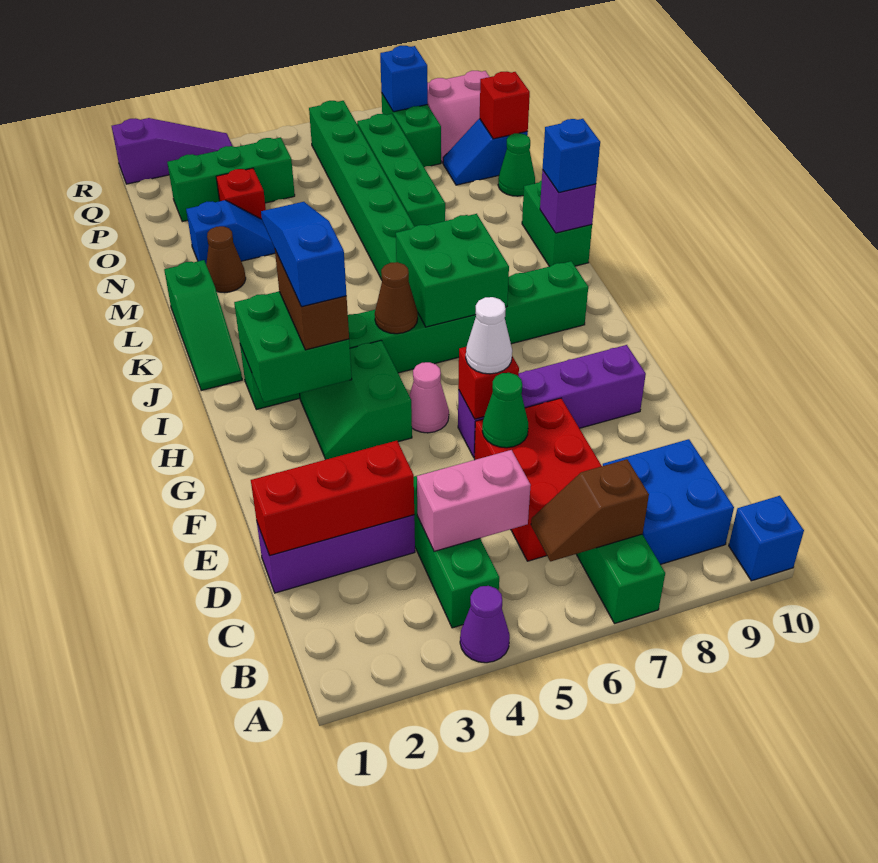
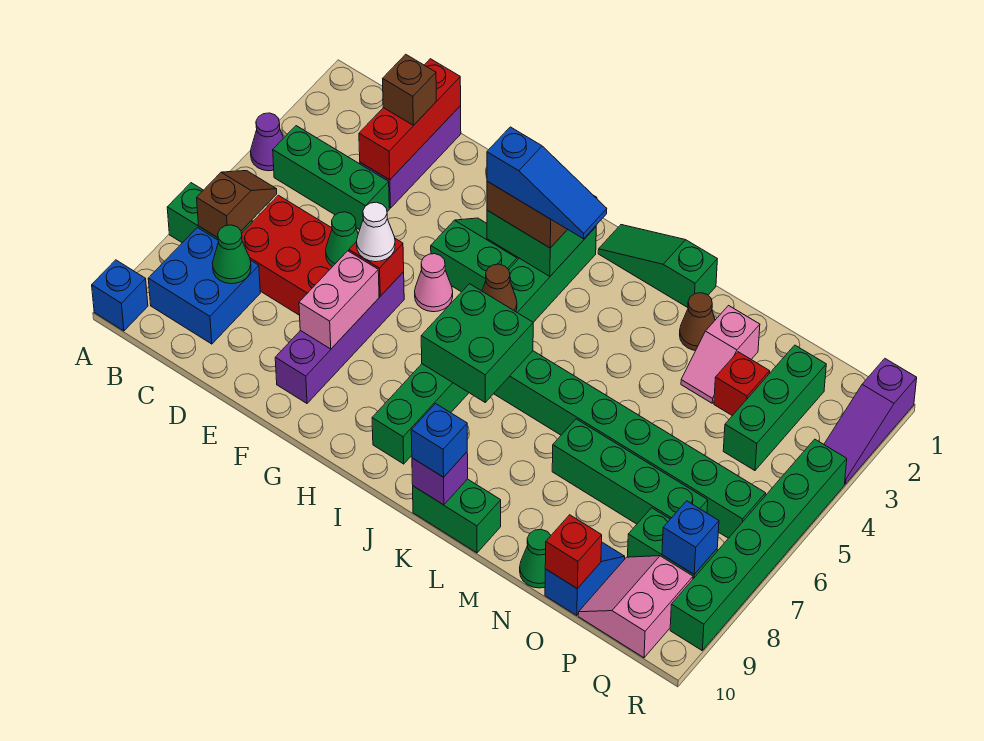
pink 1x2 brick [417,450,531,551] -> pink 1x2 brick moved to [299,251,379,349]
none -> green 1x1 cone [212,225,251,284]
none -> brown 1x1 brick [383,54,436,125]
blue 1x2 slope [186,200,275,263] -> pink 1x2 slope [681,306,760,403]
none -> green 1x6 brick [670,439,847,650]

